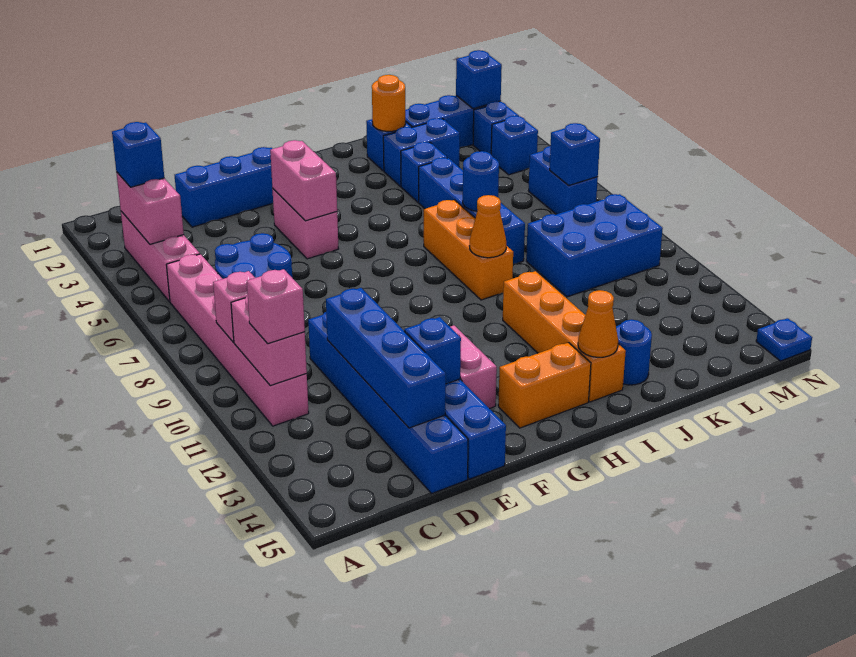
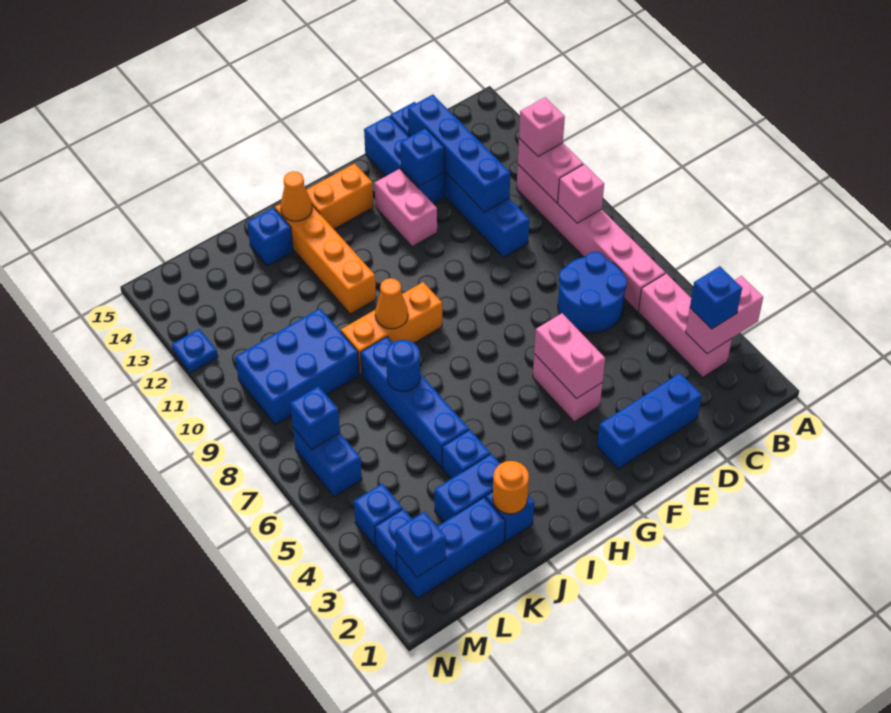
pink 1x2 brick [116,172,184,244] -> pink 1x2 brick turned to [686,276,763,354]
orange 1x3 brick [424,200,513,300] -> orange 1x3 brick turned to [341,282,442,374]
blue 1x1 round brick [616,320,652,385] -> blue 1x1 brick [247,208,293,266]
blue 1x1 plate [756,318,812,361] -> blue 1x1 plate moved to [172,329,218,373]

